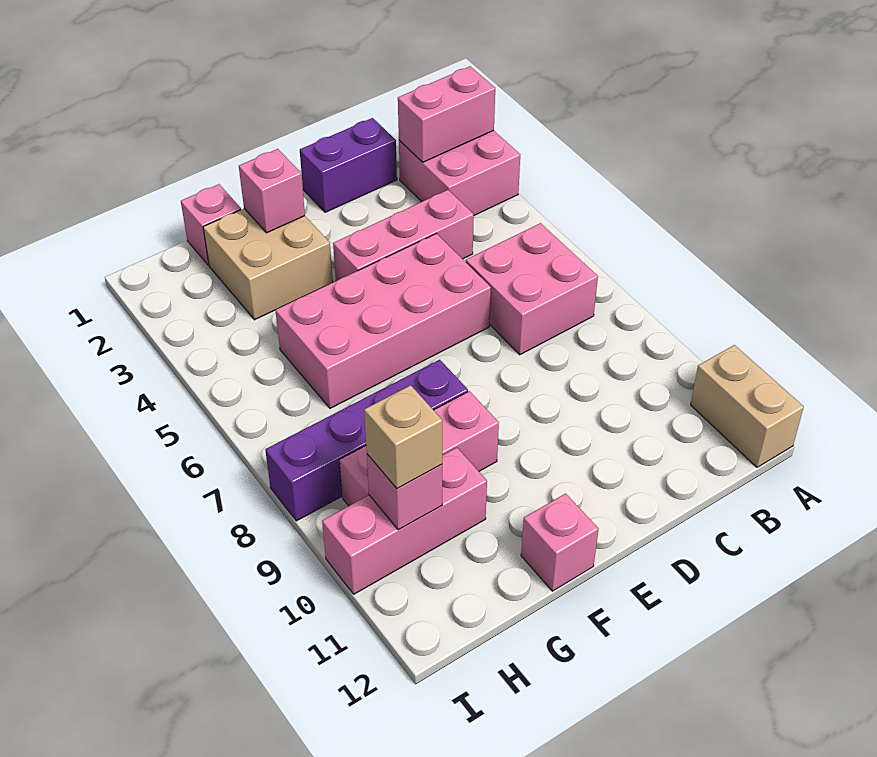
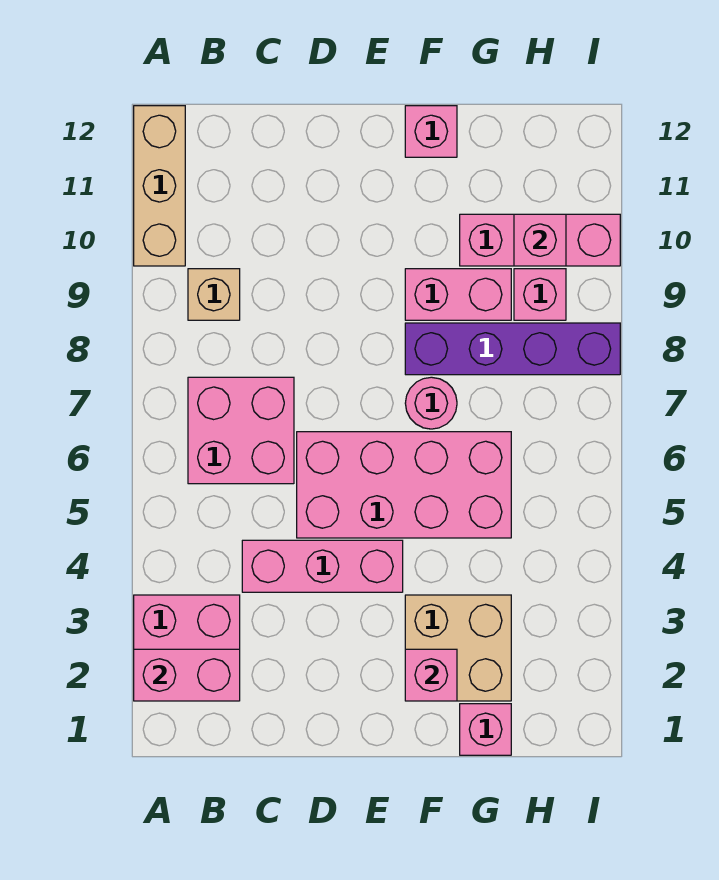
tan 1x2 brick [691,345,804,467] -> tan 1x3 brick [134,106,185,266]
purple 1x2 brick [300,118,397,212] -> none
none -> pink 1x1 round brick [405,377,457,429]
tan 1x1 brick [364,385,442,489] -> tan 1x1 brick moved to [188,269,240,320]

